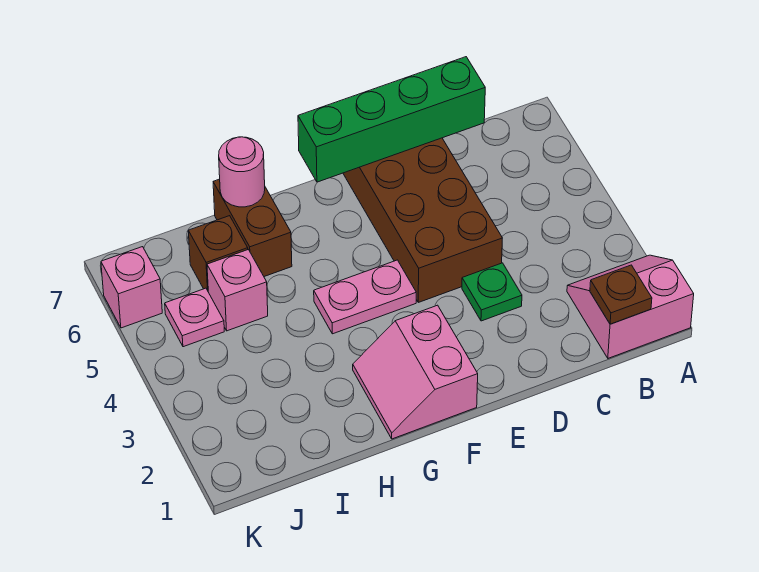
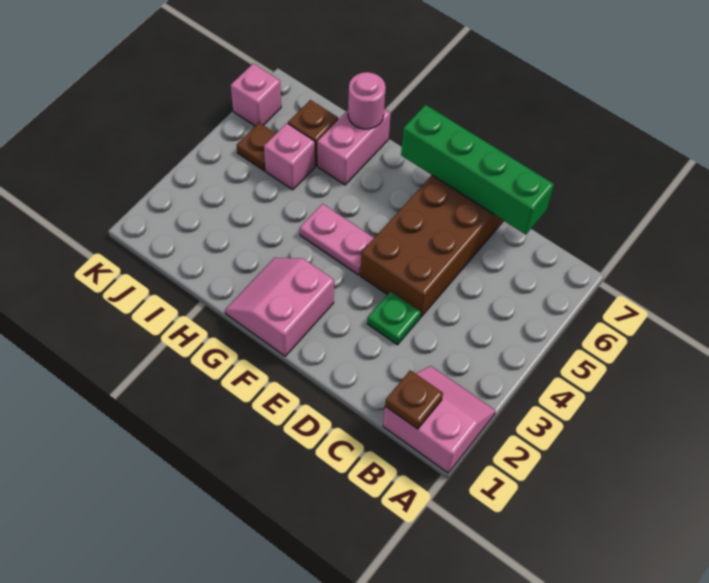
brown 1x2 brick [213,179,292,277] -> pink 1x2 brick [317,109,391,185]
pink 1x1 plate [165,288,224,347] -> brown 1x1 plate [237,123,276,171]

